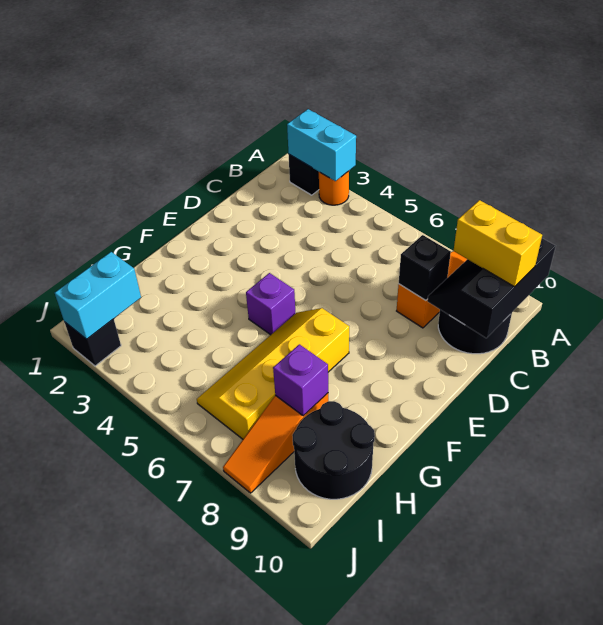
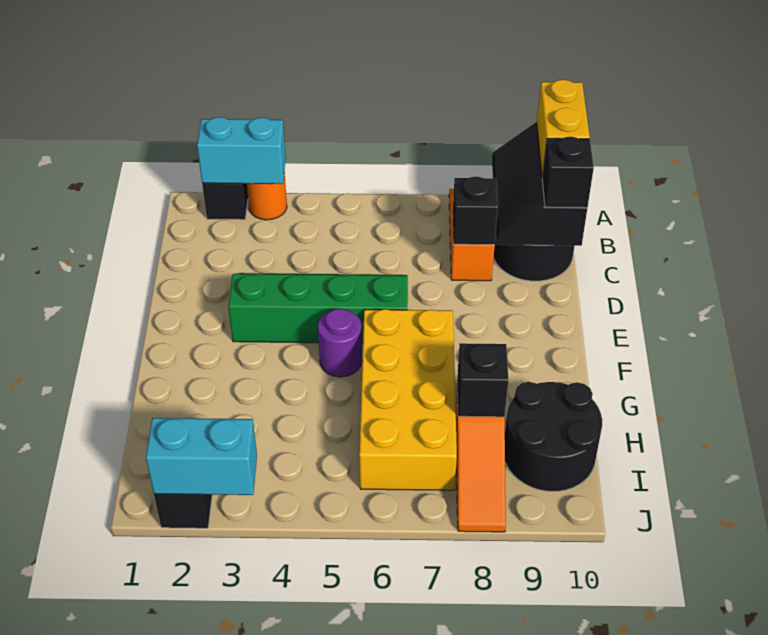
yellow 1x2 brick [454,200,542,287] -> yellow 1x2 brick turned to [537,80,590,175]
none -> black 1x1 brick [542,136,594,208]
none -> green 2x4 slope [228,273,408,343]
purple 1x1 brick [246,273,296,335] -> purple 1x1 round brick [318,309,362,377]
yellow 2x4 slope [197,308,349,439] -> yellow 2x4 brick [359,309,457,490]
purple 1x1 brick [273,344,328,416] -> black 1x1 brick [457,343,509,417]
cyan 1x2 brick [55,252,141,339] -> cyan 1x2 brick turned to [146,418,257,495]

